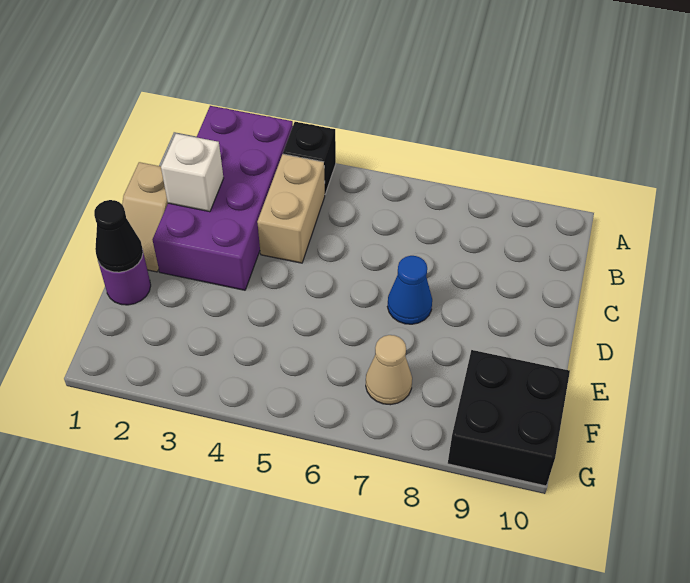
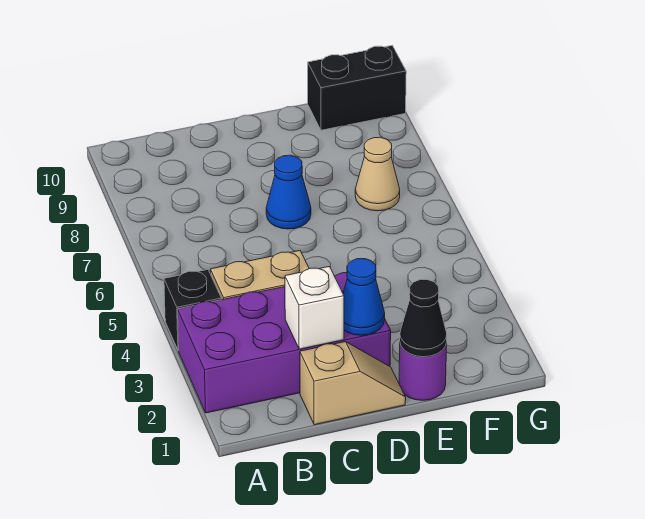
none -> blue 1x1 cone [343,259,385,335]
black 2x2 brick [448,350,570,486] -> black 1x2 brick [308,46,406,130]

